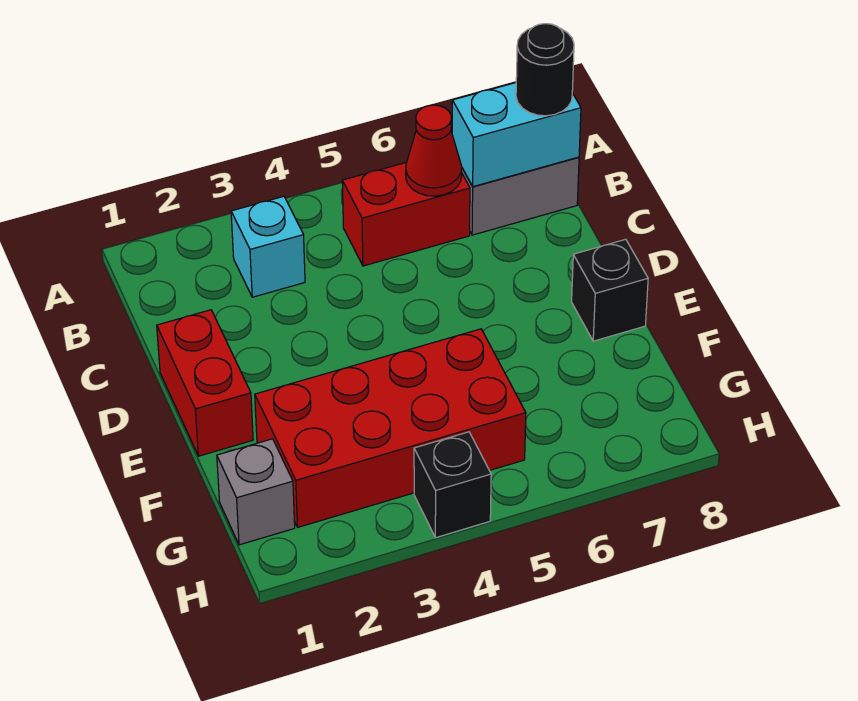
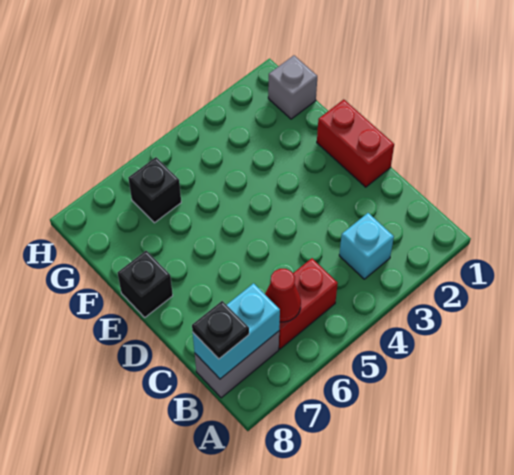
black 1x1 round brick [516,24,574,116] -> black 1x1 plate [192,301,249,359]
red 2x4 brick [255,329,526,527] -> none
black 1x1 brick [414,432,491,538] -> black 1x1 brick moved to [128,157,181,223]

